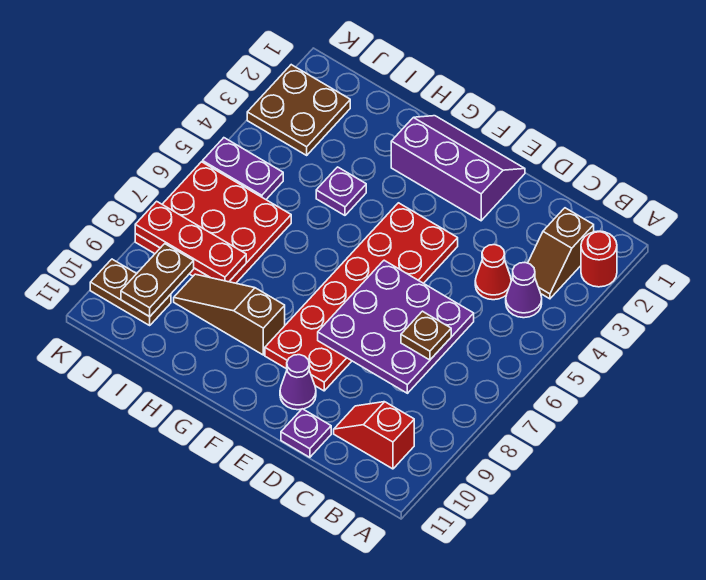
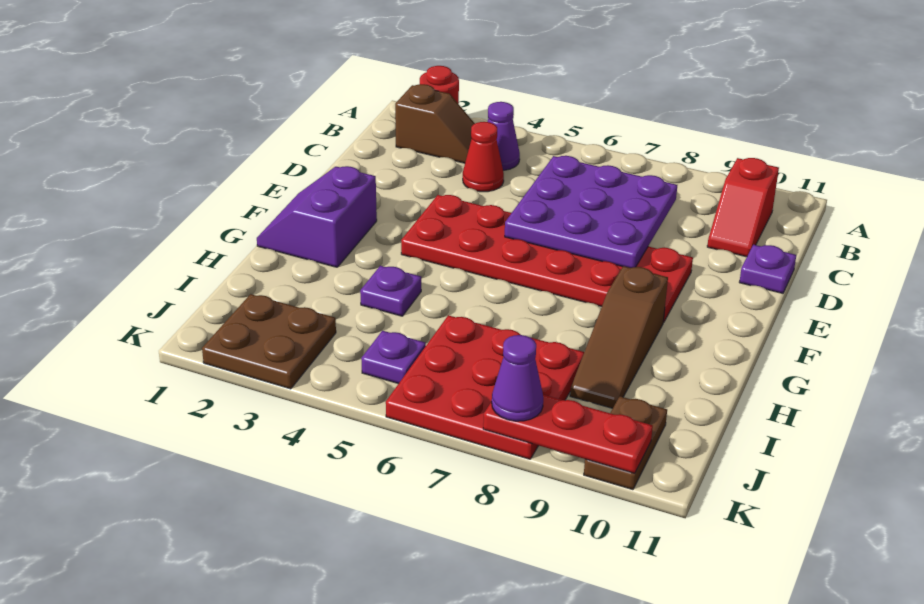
brown 1x1 plate [401,311,451,360] -> none
purple 2x3 slope [391,116,525,221] -> purple 2x2 slope [257,166,377,267]
purple 1x1 cone [280,355,316,410] -> purple 1x1 cone moved to [492,335,543,421]
red 1x3 plate [135,201,246,282] -> red 1x3 plate turned to [483,395,653,473]
purple 1x2 plate [203,138,283,199] -> purple 1x1 plate [361,331,426,384]
brown 1x2 plate [121,244,194,317] -> none

